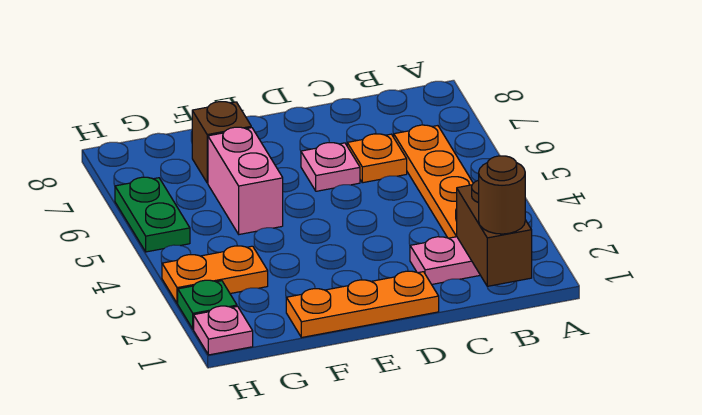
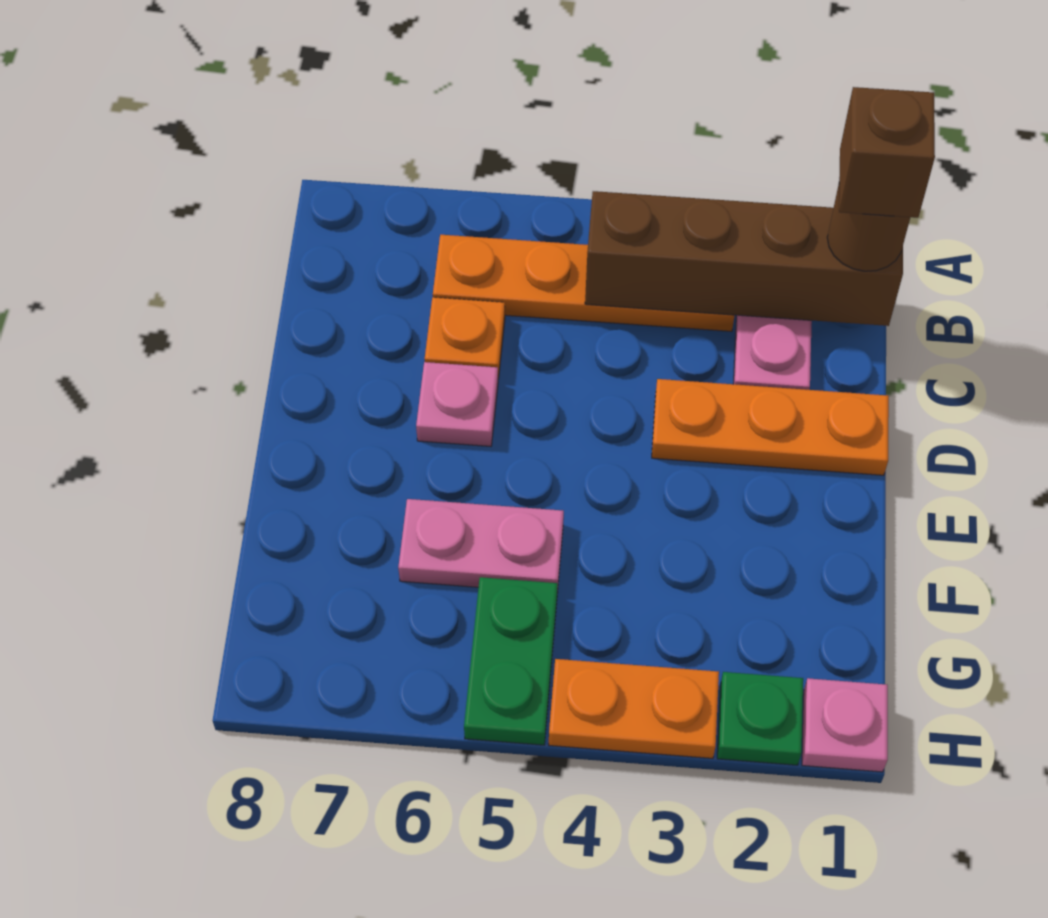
brown 1x2 brick [457,180,532,286] -> brown 1x4 brick [585,191,903,326]
orange 1x3 plate [286,271,439,338] -> orange 1x3 plate turned to [652,379,889,475]
pink 1x2 brick [208,127,283,234] -> pink 1x2 plate [398,499,564,593]
brown 1x1 brick [192,102,251,183] -> brown 1x1 brick moved to [839,87,935,218]
orange 1x2 plate [162,246,268,303] -> orange 1x2 plate turned to [549,659,719,758]
green 1x2 plate [115,177,190,252] -> green 1x2 plate turned to [464,577,558,745]

